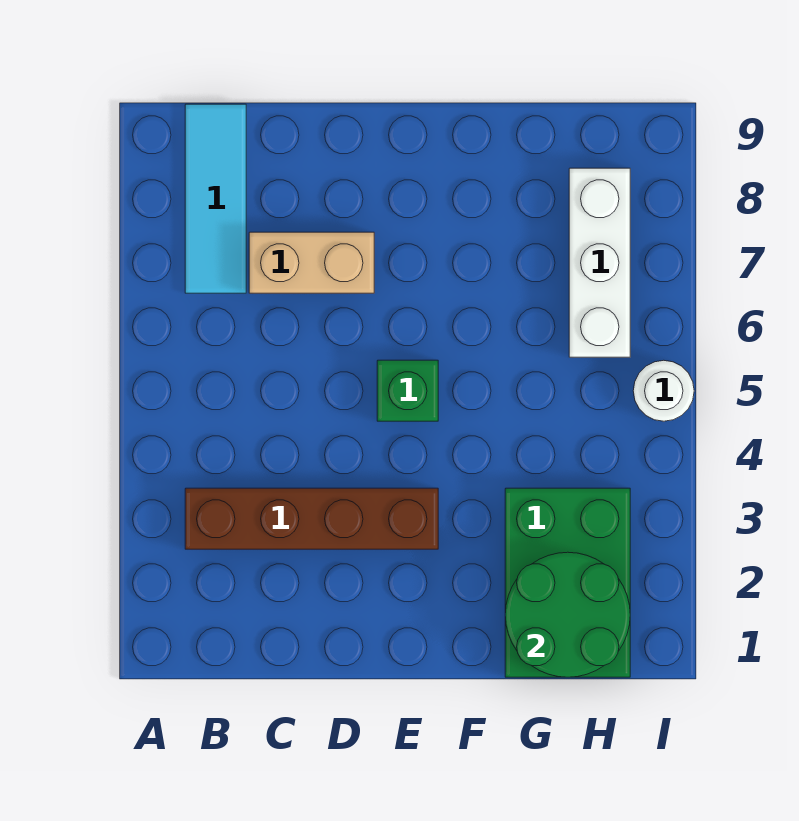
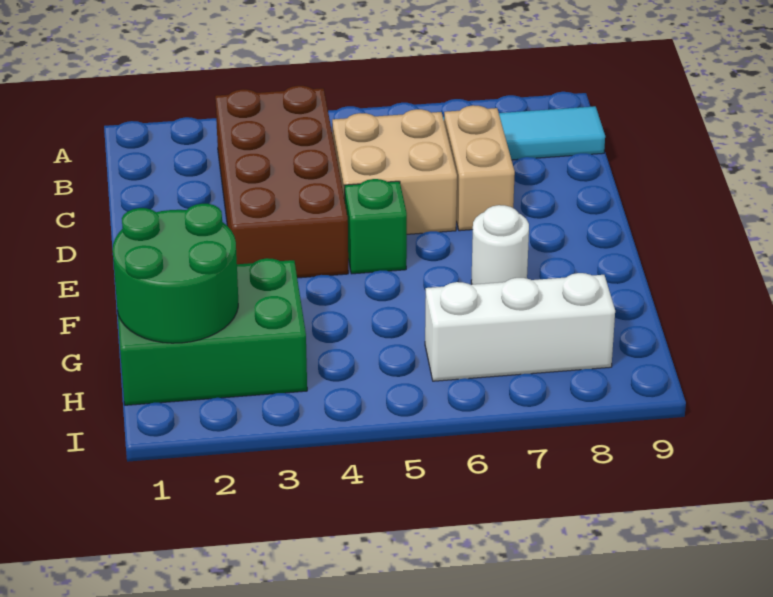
brown 1x4 brick [185,488,438,549] -> brown 2x4 brick [215,86,348,278]
none -> tan 2x2 brick [332,109,457,234]
white 1x1 round brick [633,360,694,421] -> white 1x1 round brick moved to [471,205,529,284]

